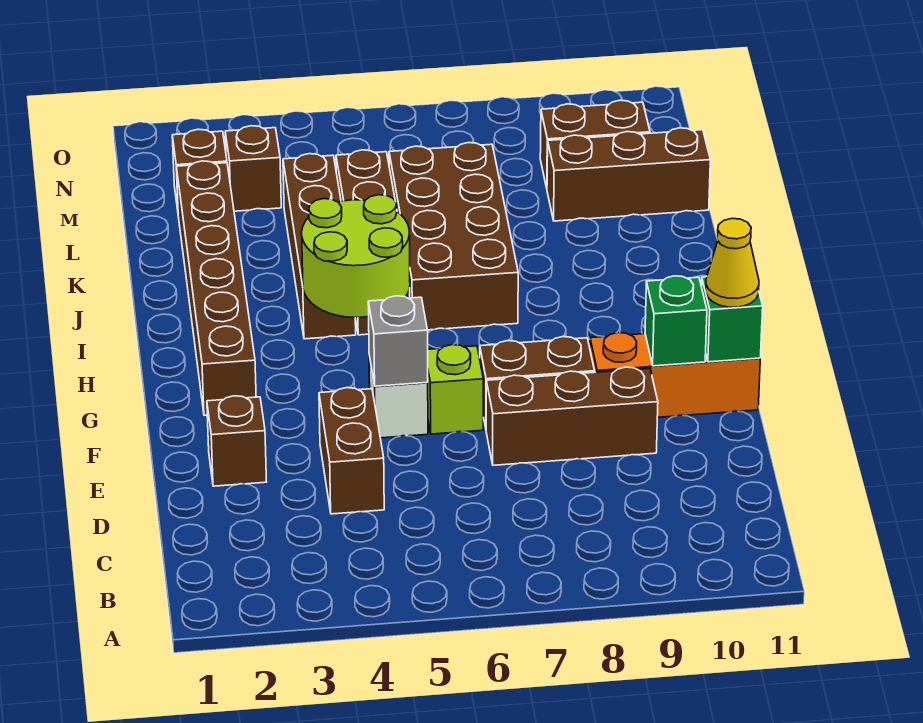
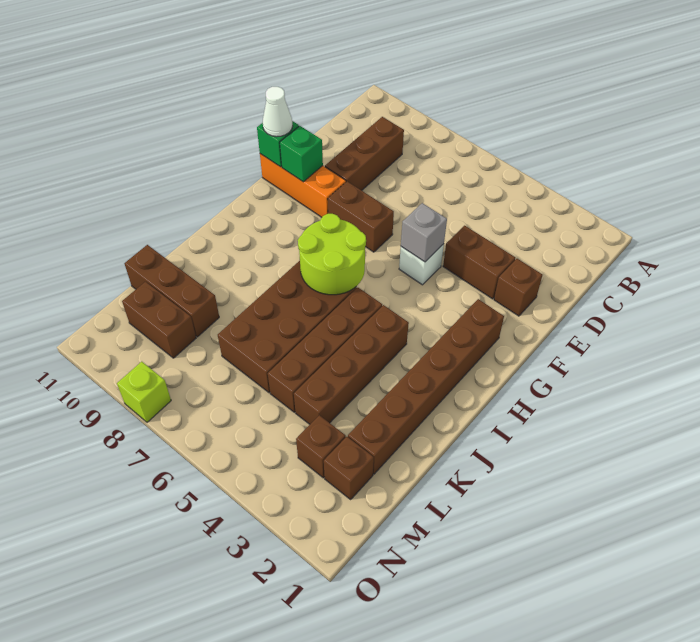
brown 1x2 brick [319,388,384,514] -> brown 1x2 brick turned to [443,226,515,299]
brown 1x3 brick [486,367,658,465] -> brown 1x3 brick turned to [325,117,404,190]
lime 1x1 brick [428,345,483,434] -> lime 1x1 brick moved to [117,362,171,422]
yellow 1x1 cone [706,218,759,307] -> white 1x1 cone [263,87,293,137]
lime 2x2 round brick [302,195,410,317] -> lime 2x2 round brick moved to [298,214,366,295]

